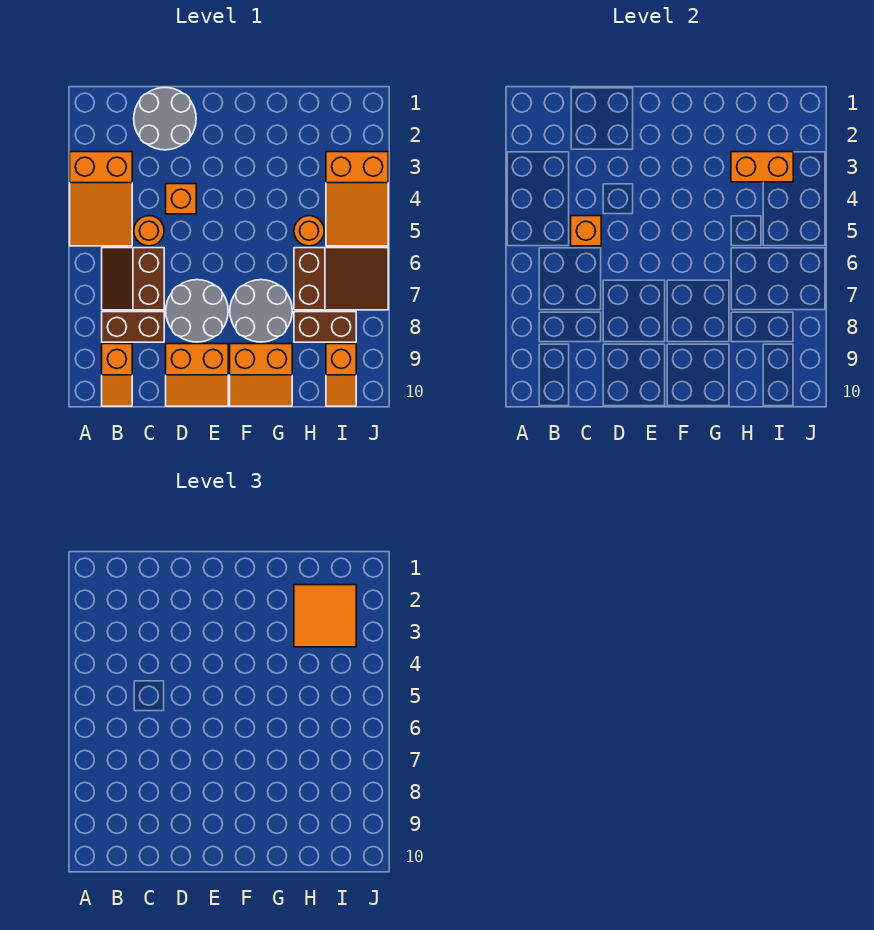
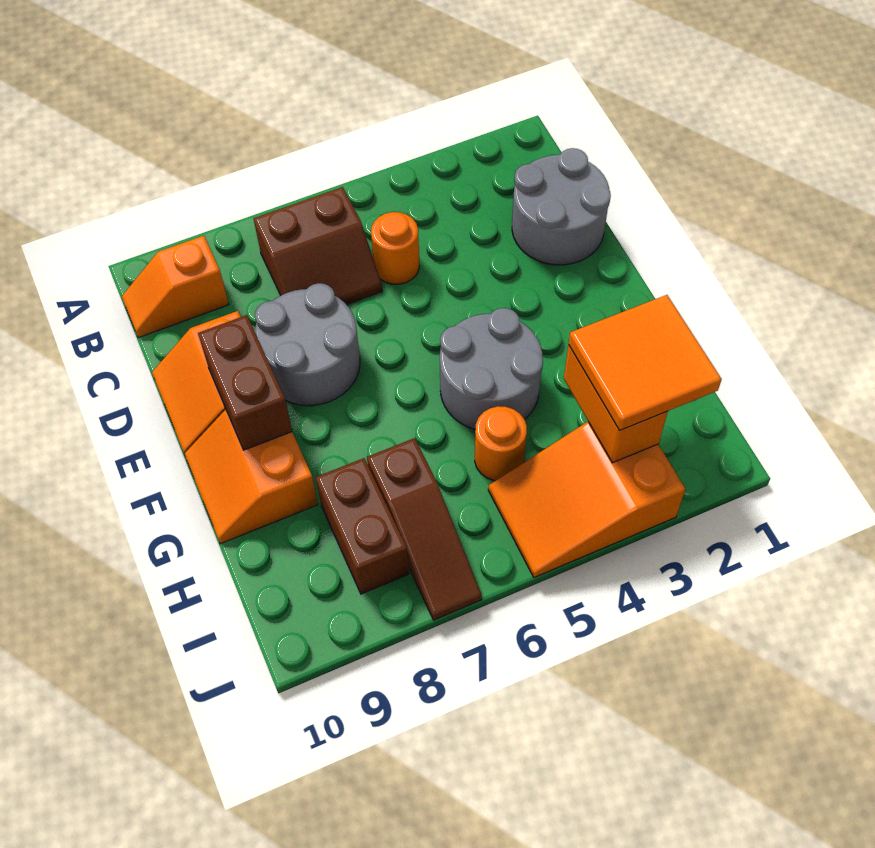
orange 2x3 slope [70,152,132,246] -> none
brown 2x2 slope [102,248,164,310] -> brown 2x2 slope turned to [253,187,382,305]
brown 1x2 brick [102,312,164,342] -> brown 1x2 brick moved to [198,315,292,450]
orange 1x1 brick [571,216,601,246] -> none
orange 1x1 brick [166,184,196,214] -> none
grey 2x2 round brick [230,280,292,342] -> grey 2x2 round brick moved to [440,308,543,429]
brown 2x3 slope [294,248,388,310] -> brown 1x3 slope [367,438,482,620]
orange 1x2 slope [326,344,356,406] -> none

